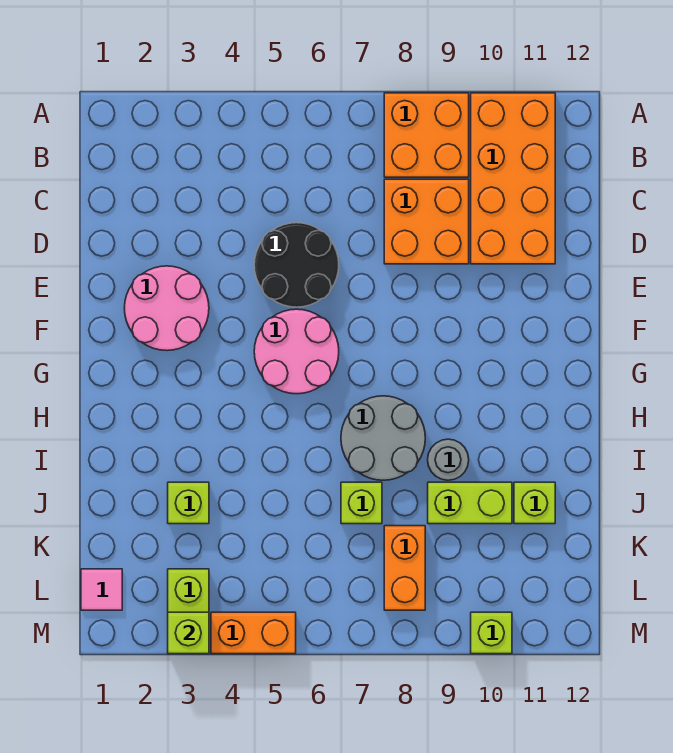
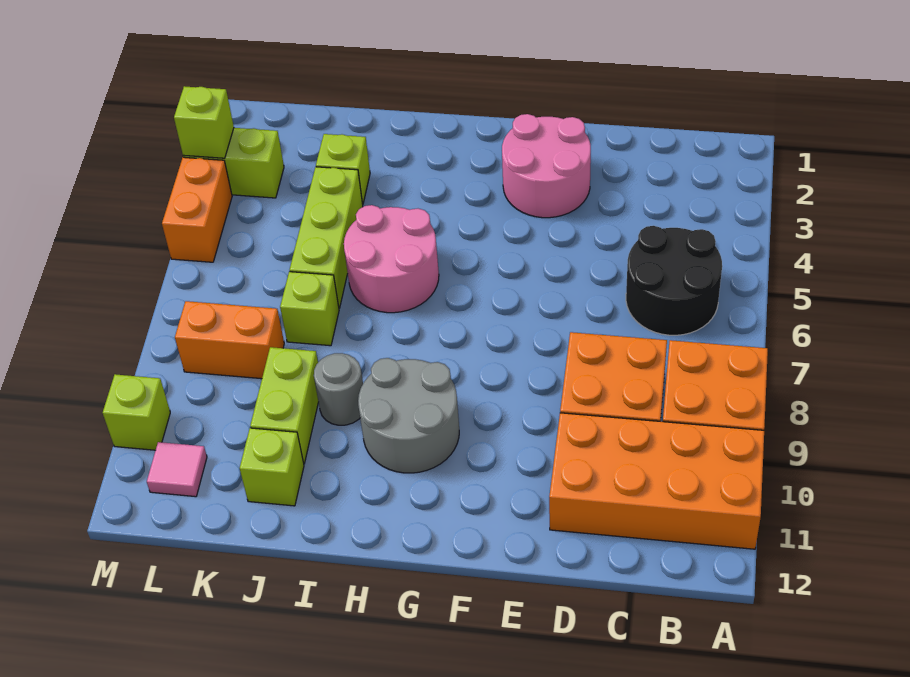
black 2x2 round brick [254,223,339,307] -> black 2x2 round brick moved to [626,226,722,335]
pink 2x2 round brick [254,309,339,394] -> pink 2x2 round brick moved to [344,205,439,313]
grey 2x2 round brick [341,396,425,480] -> grey 2x2 round brick moved to [358,358,459,473]
none -> lime 1x3 brick [290,167,363,308]
pink 1x1 tile [81,569,122,610] -> pink 1x1 tile moved to [147,442,207,497]

